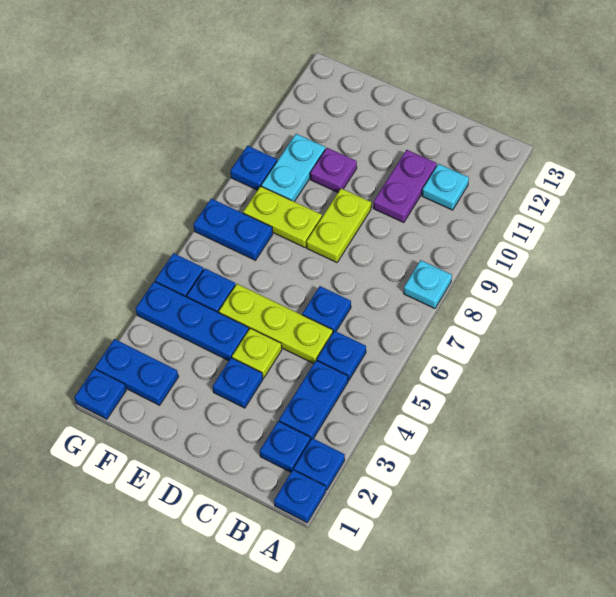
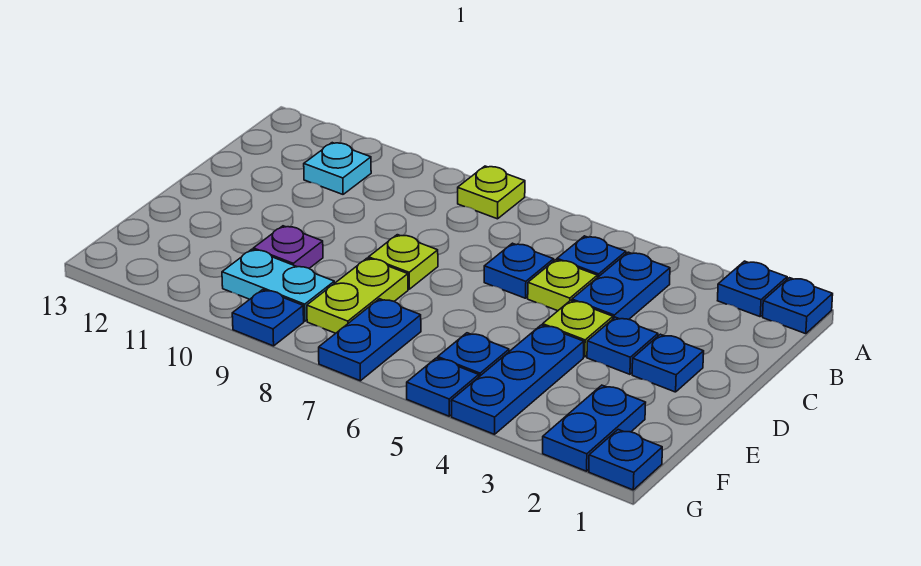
cyan 1x1 plate [404,260,452,309] -> lime 1x1 plate [458,166,525,219]
blue 1x1 plate [260,421,311,472] -> blue 1x1 plate moved to [632,334,704,392]
blue 1x2 plate [279,360,348,439] -> blue 1x2 plate turned to [572,252,670,319]
lime 1x3 plate [219,284,333,364] -> lime 1x1 plate [528,260,597,311]
purple 1x2 plate [373,150,437,223] -> none
lime 1x2 plate [306,188,371,263] -> lime 1x1 plate [369,235,438,289]

